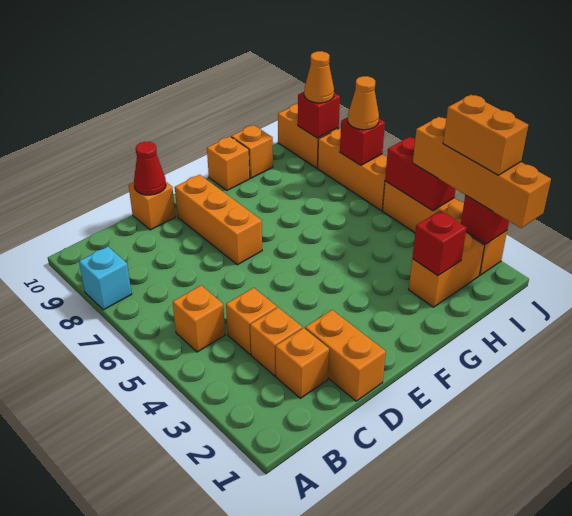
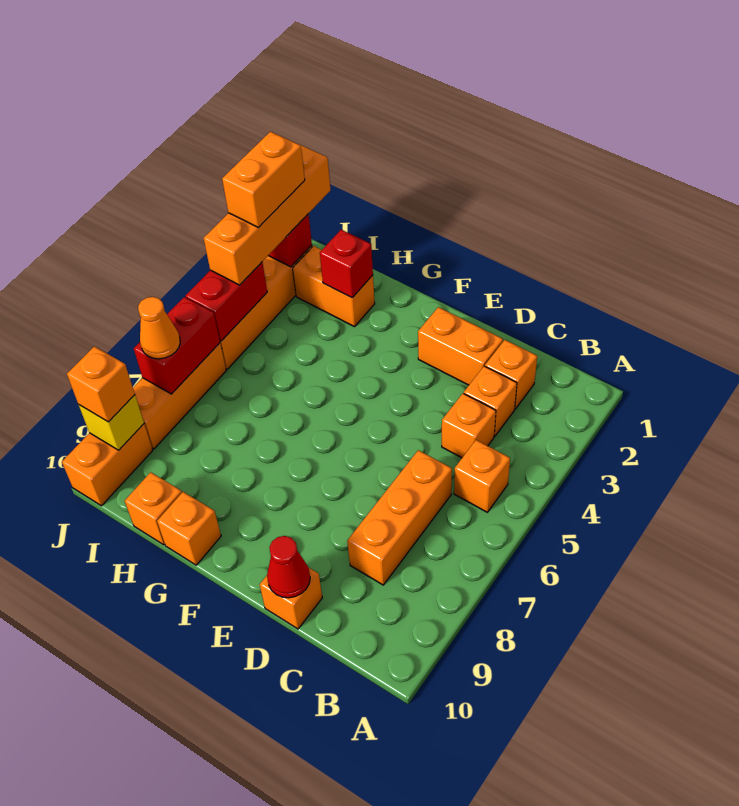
cyan 1x1 brick [79,247,132,310] -> none
orange 1x2 brick [305,310,386,401] -> orange 1x2 brick turned to [418,307,503,385]
orange 1x3 brick [175,175,262,265] -> orange 1x3 brick moved to [347,450,452,585]
red 1x1 brick [340,117,385,165] -> red 1x2 brick [134,297,220,394]
red 1x1 brick [298,92,340,138] -> yellow 1x1 brick [79,395,144,450]
orange 1x1 cone [304,51,334,103] -> orange 1x1 brick [67,346,135,422]

